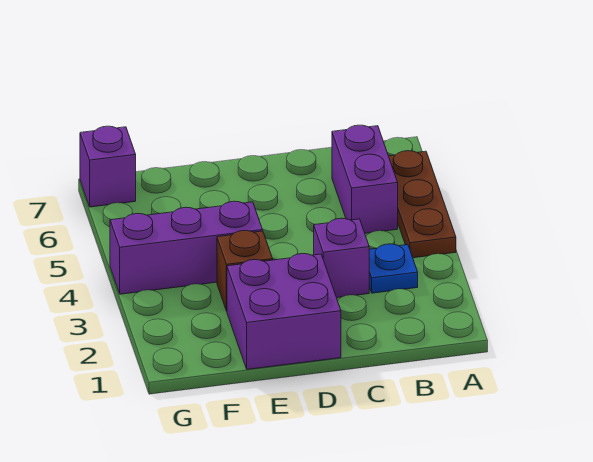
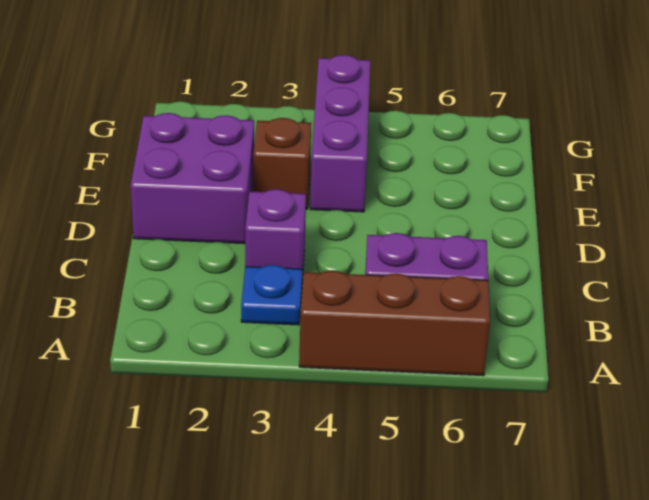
brown 1x3 plate [389,151,456,258] -> brown 1x3 brick [299,271,490,376]
purple 1x1 brick [80,126,136,207] -> none

